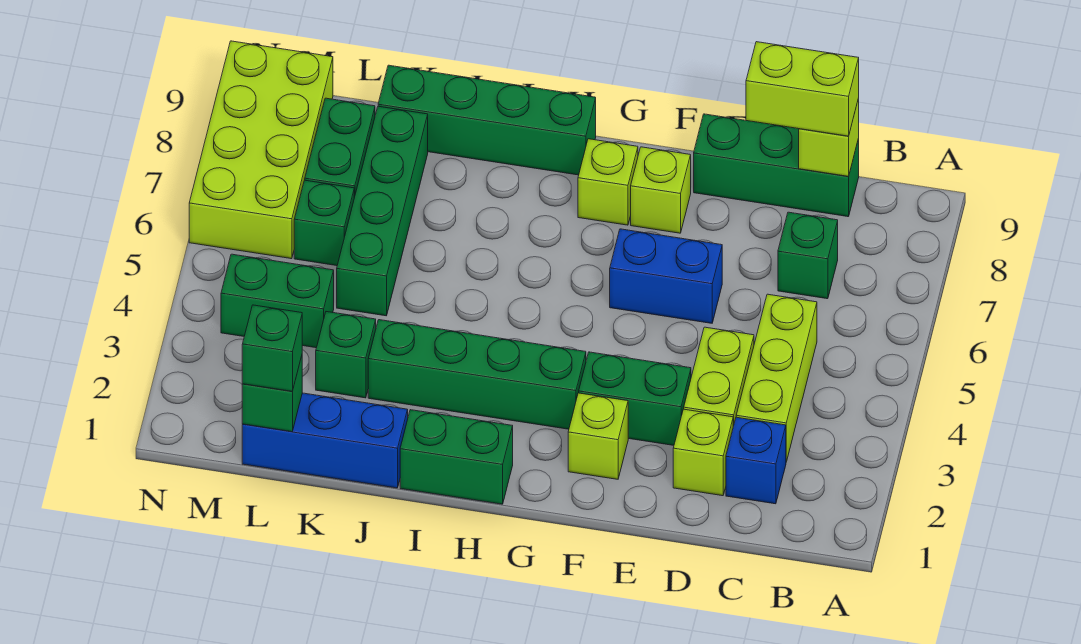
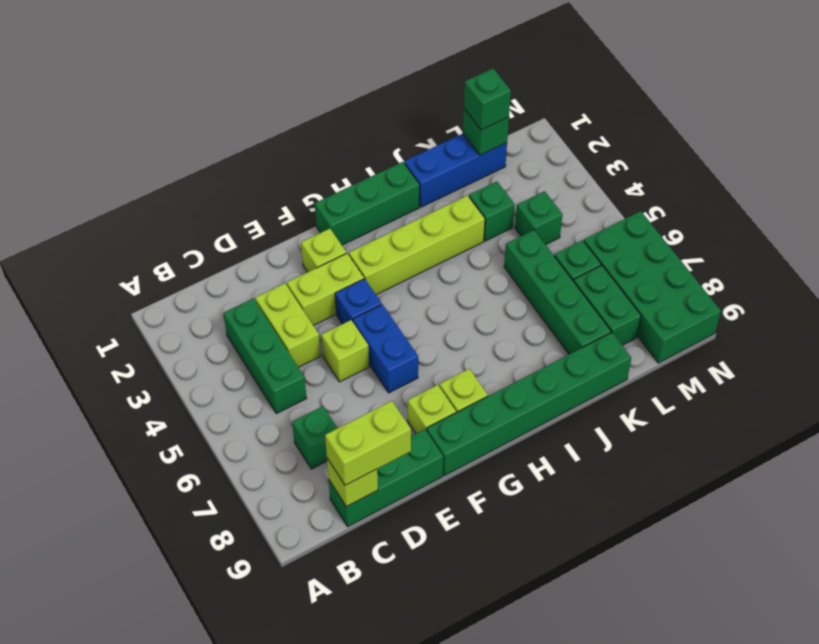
blue 1x1 brick [726,417,786,504] -> blue 1x1 brick moved to [335,279,382,324]
lime 1x3 brick [736,294,817,462] -> green 1x3 brick [223,298,307,414]
lime 1x1 brick [673,409,733,496] -> lime 1x1 brick moved to [321,320,369,382]
green 1x2 brick [579,352,691,445] -> lime 1x2 brick [287,254,364,325]
blue 1x2 brick [610,229,722,323] -> blue 1x2 brick turned to [353,305,418,393]
green 1x4 brick [368,320,586,429] -> lime 1x4 brick [349,195,485,295]
green 1x2 brick [400,410,513,504] -> green 1x3 brick [315,162,420,245]
green 1x4 brick [378,65,596,175] -> green 1x6 brick [427,333,631,476]
green 1x2 brick [221,254,334,348] -> green 1x1 brick [515,191,563,245]
lime 2x4 brick [189,41,333,259] -> green 2x4 brick [584,211,721,363]

